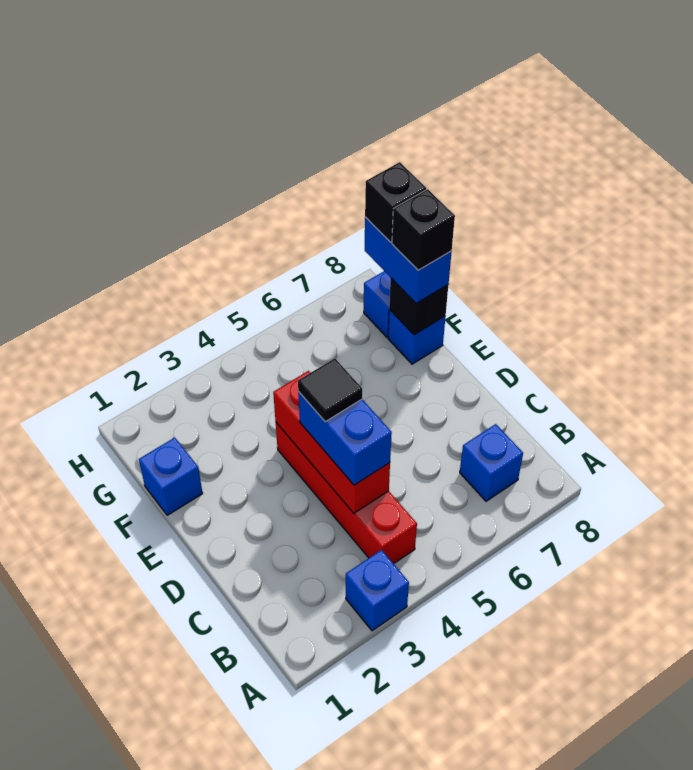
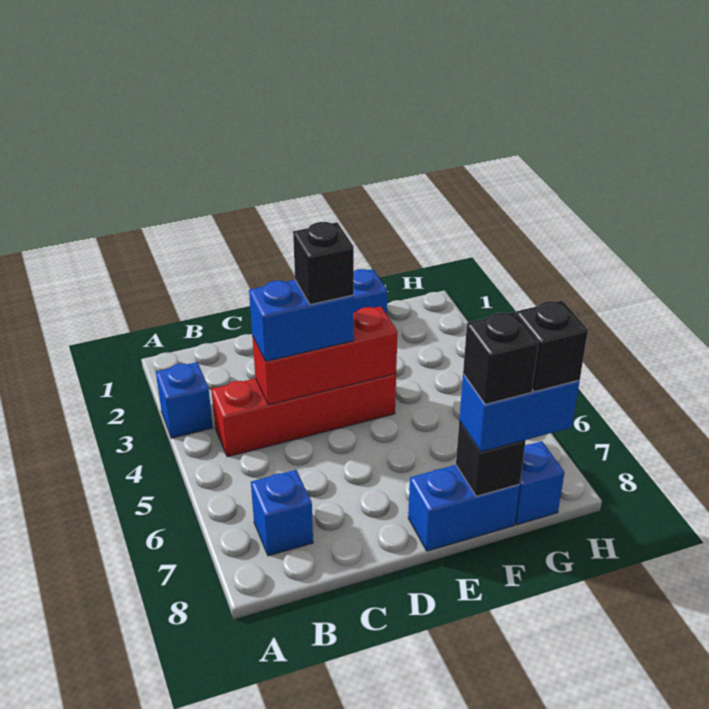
black 1x1 tile [298,358,362,421] -> black 1x1 brick [293,222,354,305]
blue 1x1 brick [388,310,446,364] -> blue 1x2 brick [408,465,520,551]

